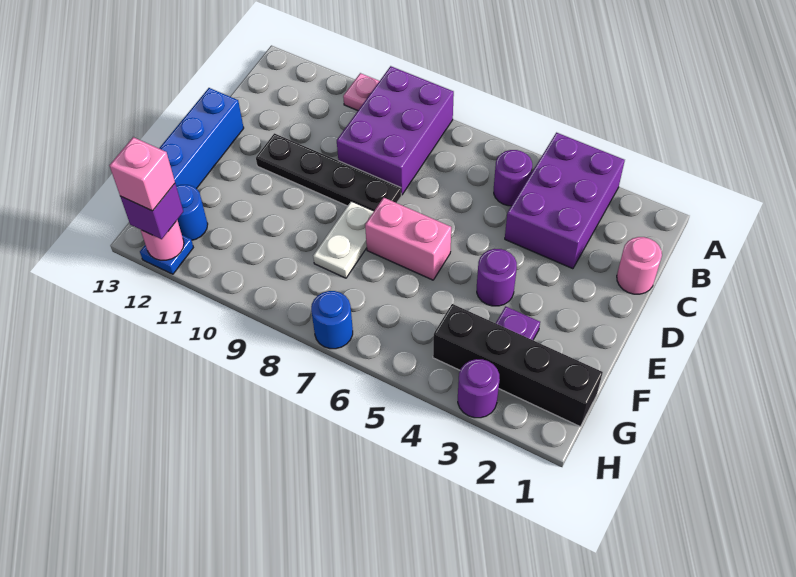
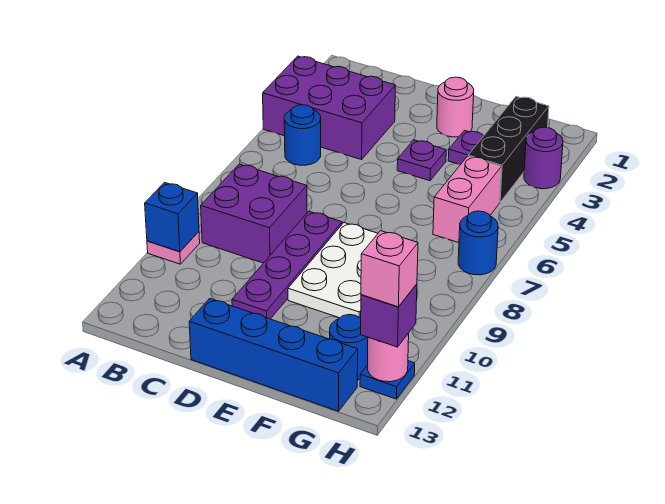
purple 2x3 brick [337,66,454,195] -> purple 2x2 brick [201,164,307,263]
none -> blue 1x1 brick [145,183,199,252]
purple 1x1 round brick [494,150,532,206] -> blue 1x1 round brick [284,105,321,165]
pink 1x1 round brick [617,237,662,294] -> pink 1x1 round brick moved to [437,77,474,137]
black 1x4 plate [256,133,401,211] -> purple 1x4 plate [232,211,342,319]
purple 1x1 round brick [477,249,517,306] -> purple 1x1 plate [397,140,446,181]
pink 1x2 brick [365,198,451,280] -> pink 1x2 brick moved to [433,156,501,243]
white 1x2 plate [313,201,374,278] -> white 2x3 plate [288,223,378,318]
black 1x4 brick [433,304,603,426] -> black 1x3 brick [468,97,549,202]

